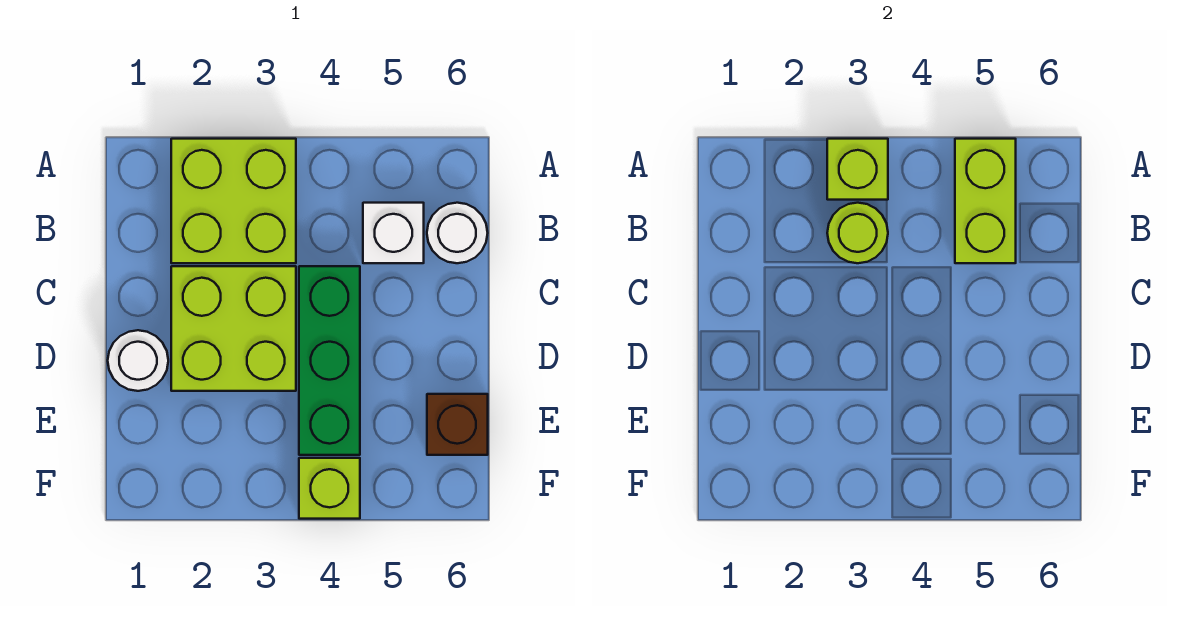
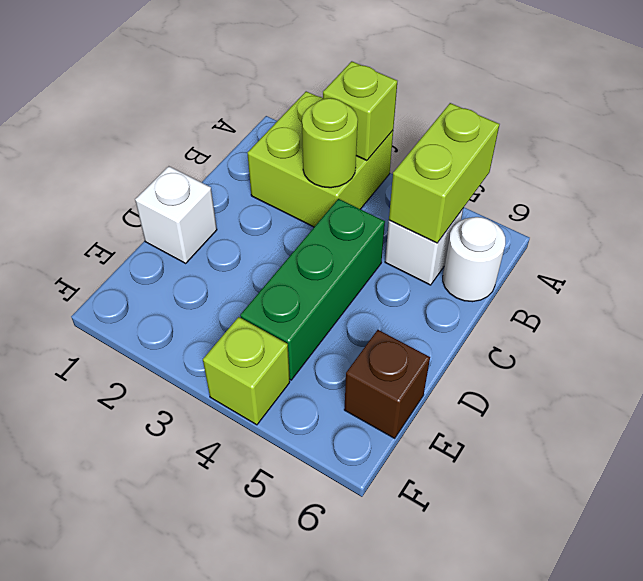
lime 2x2 brick [171,266,296,391] -> none
white 1x1 round brick [108,330,168,391] -> white 1x1 brick [135,166,217,263]

